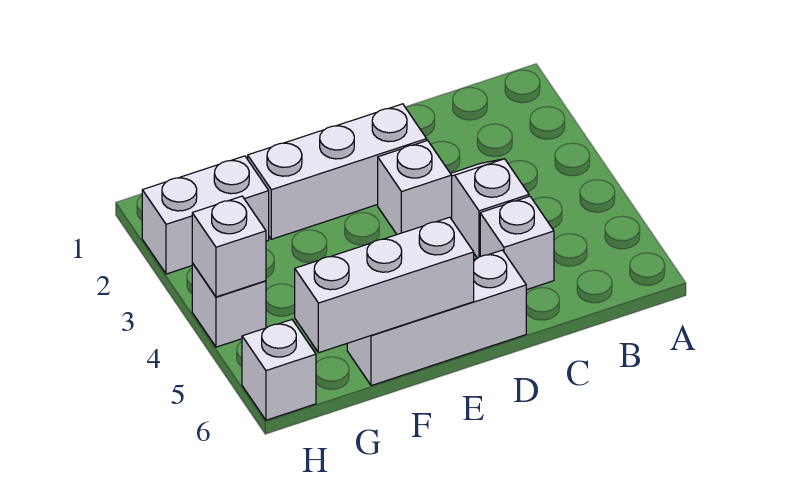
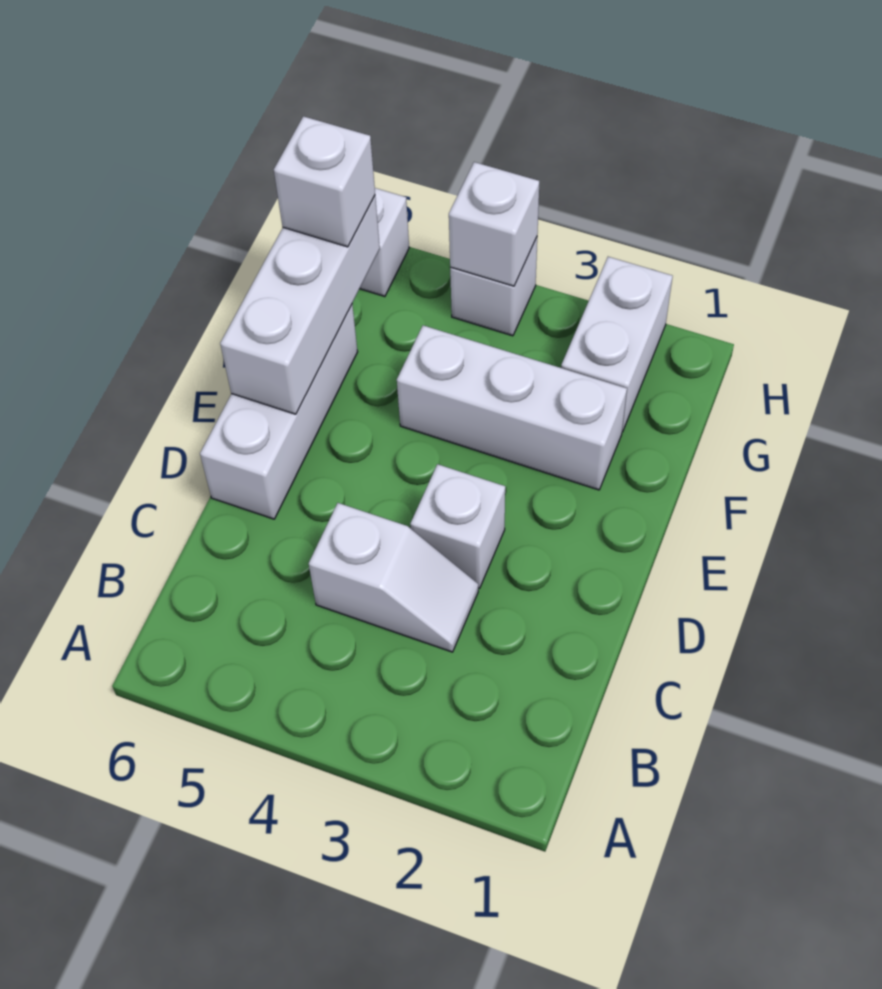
white 1x1 brick [480,196,554,290] -> white 1x1 brick moved to [274,116,375,247]
white 1x3 brick [248,104,427,239] -> white 1x3 brick turned to [397,325,627,490]

